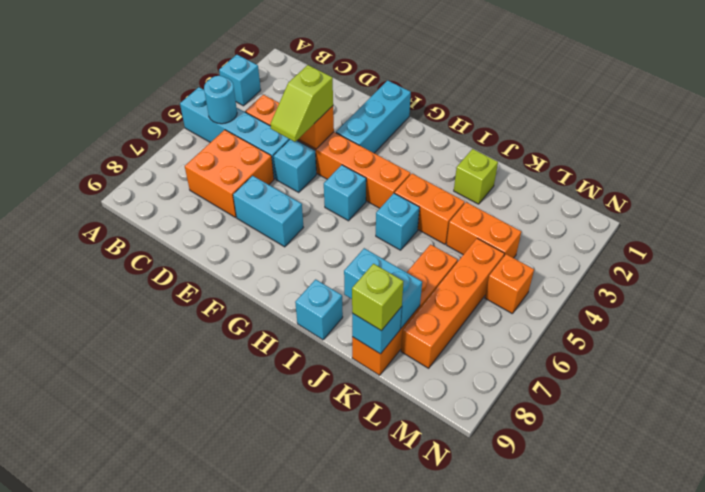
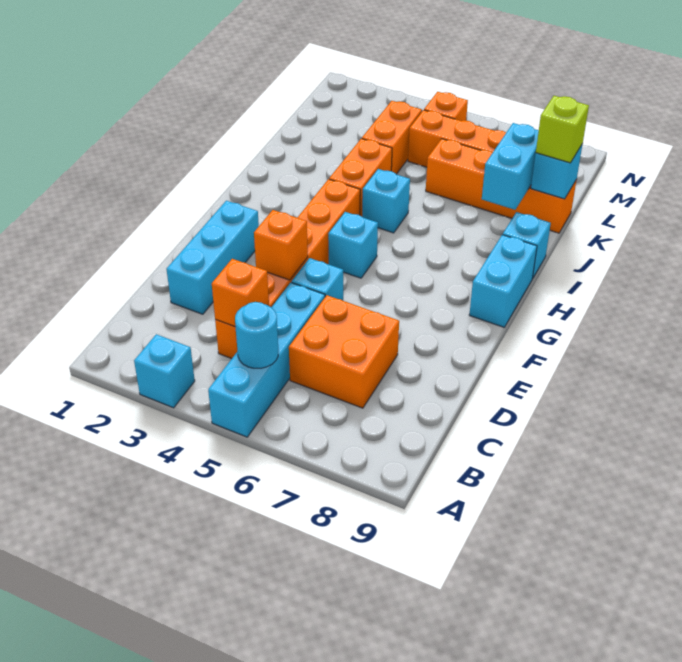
none -> orange 1x1 brick [212,259,269,327]
lime 1x2 slope [270,65,333,142] -> none
cyan 1x2 brick [233,176,303,247] -> cyan 1x2 brick moved to [469,235,537,327]
cyan 1x3 brick [336,80,411,153] -> cyan 1x3 brick turned to [167,201,259,314]
lime 1x1 brick [454,149,498,204] -> none

